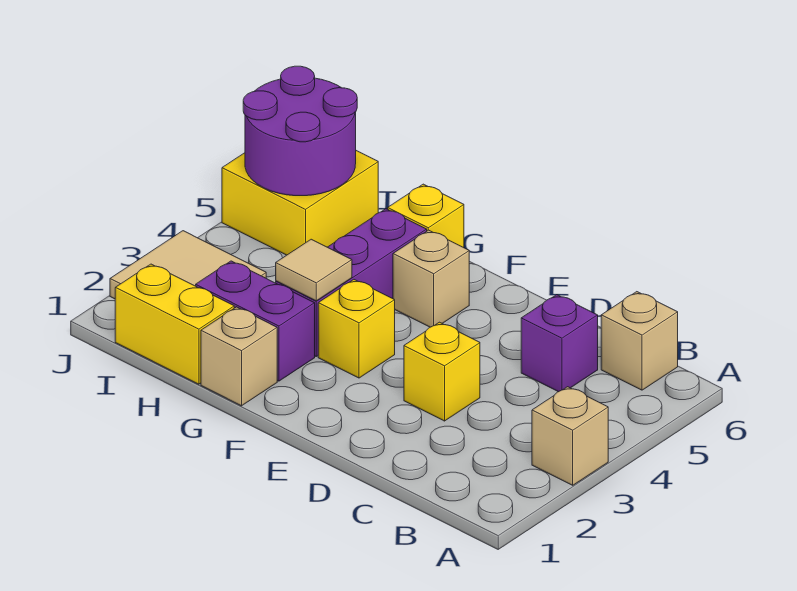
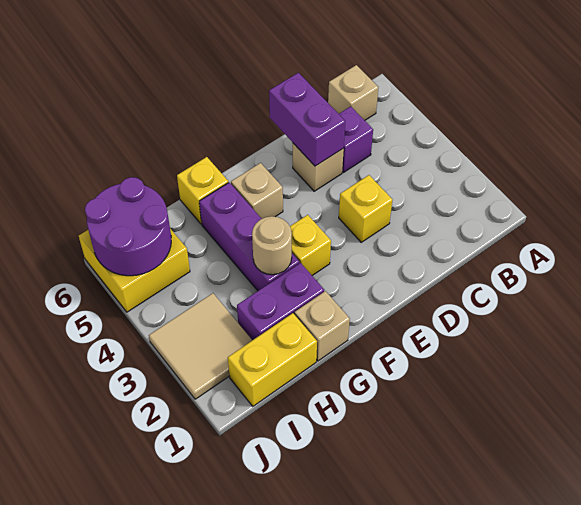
tan 1x1 brick [532,387,608,485] -> tan 1x1 brick moved to [293,143,344,191]
none -> purple 1x2 brick [269,73,345,166]
tan 1x1 tile [276,239,352,301] -> tan 1x1 round brick [252,216,292,275]

